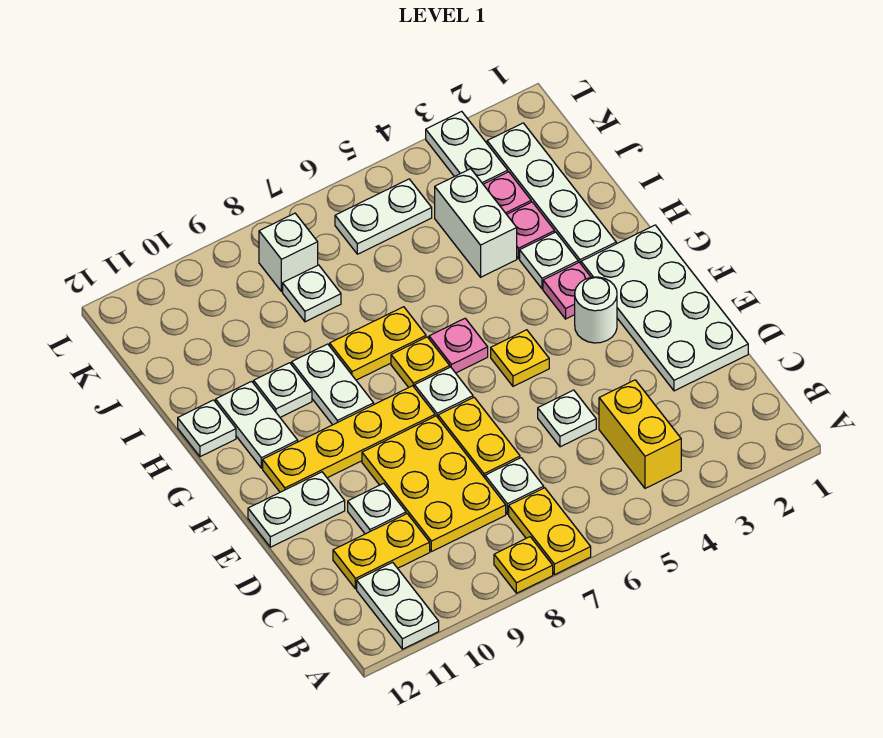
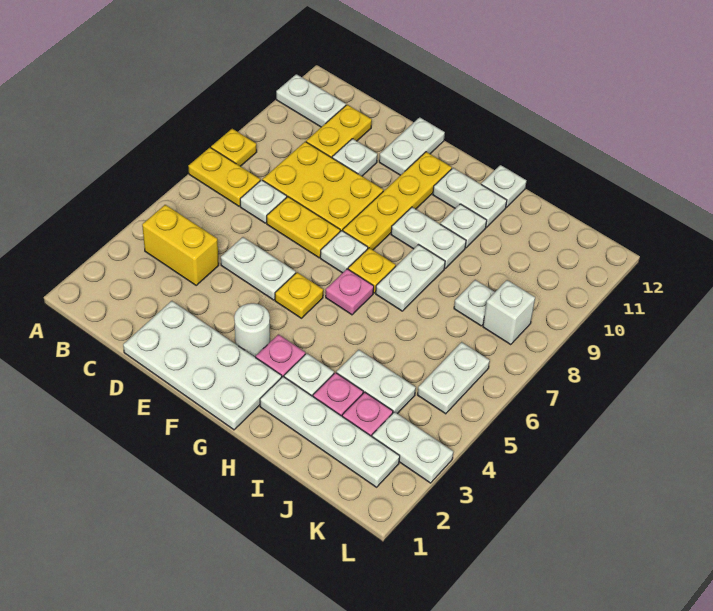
white 1x1 plate [538,390,596,447] -> white 1x2 plate [221,237,296,300]
yellow 1x2 plate [330,307,426,380] -> white 1x2 plate [376,245,445,311]
white 1x2 brick [435,169,517,277] -> white 1x2 plate [337,350,416,414]

